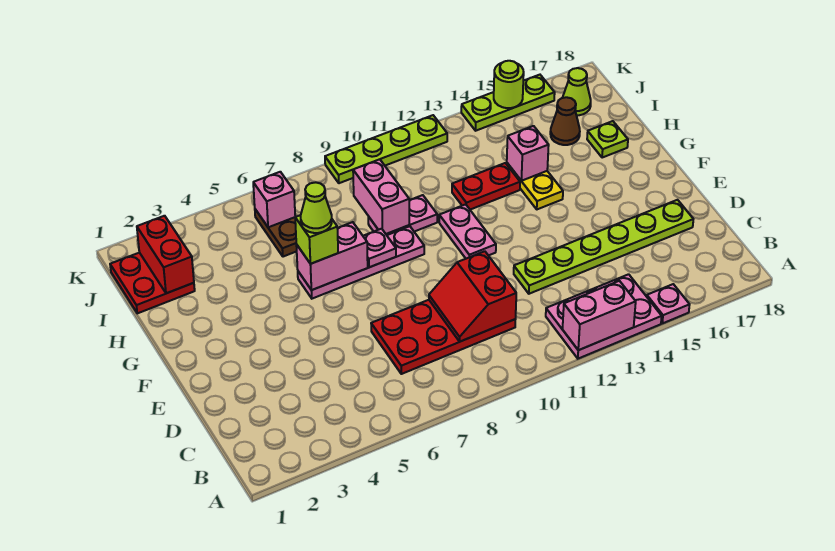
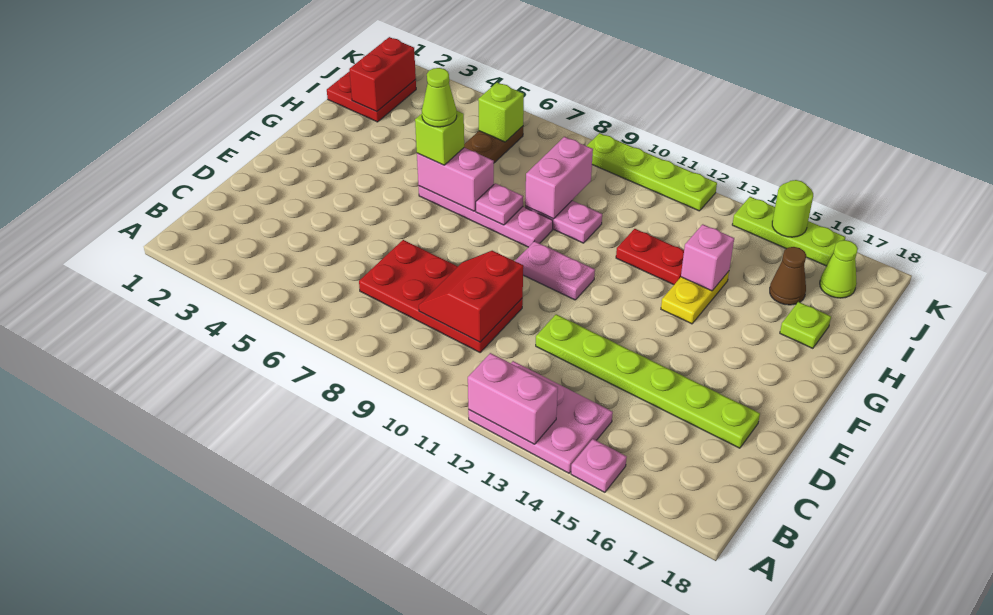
pink 1x2 plate [439,204,496,259] -> pink 1x2 plate turned to [515,241,595,300]
pink 1x1 brick [253,172,295,227] -> lime 1x1 brick [478,82,524,142]

